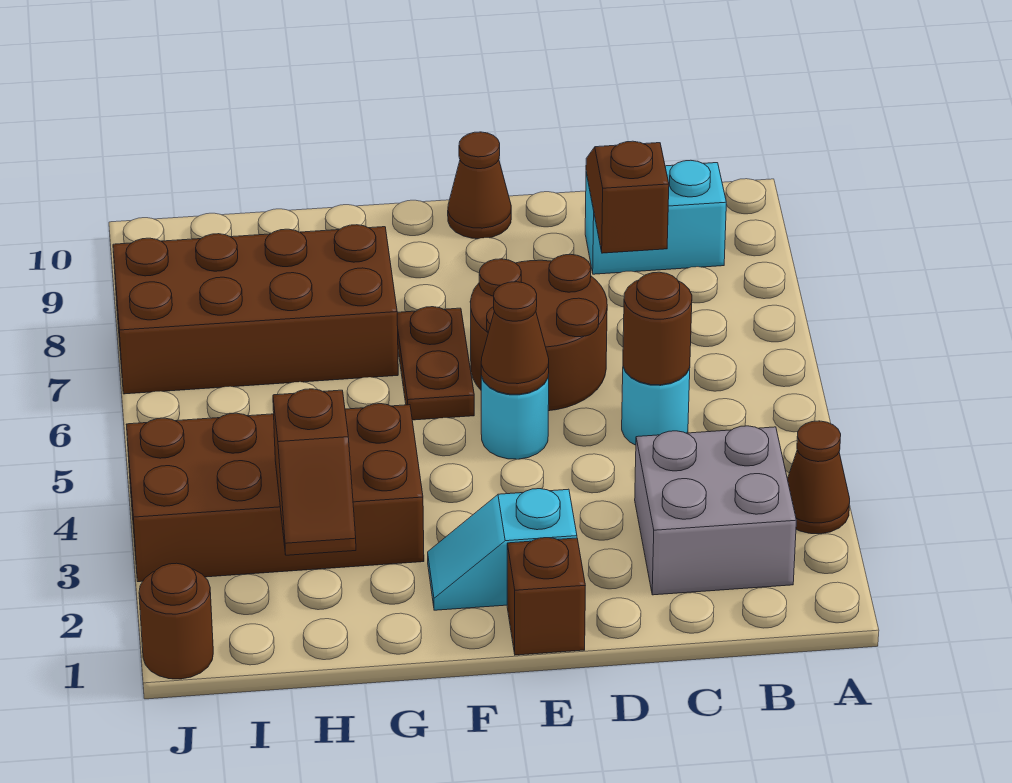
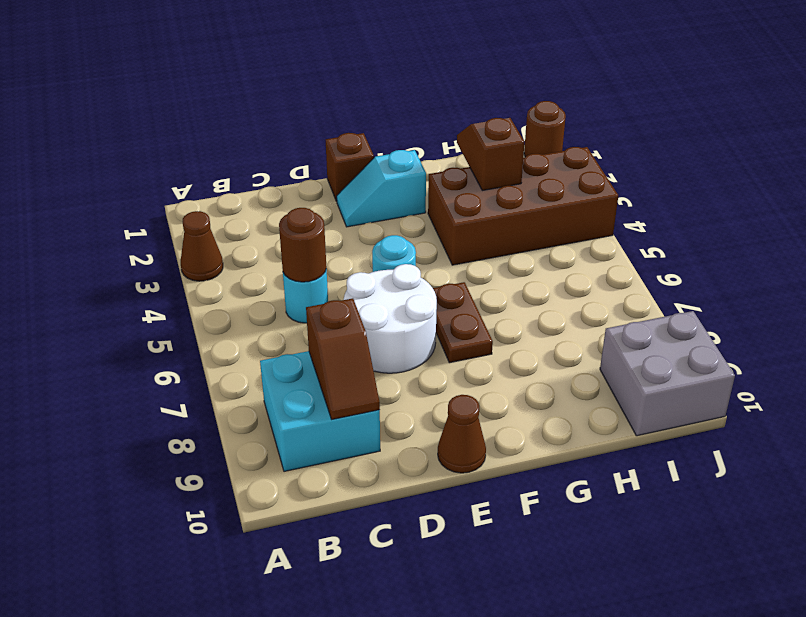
grey 2x2 brick [635,426,796,595] -> grey 2x2 brick moved to [600,311,735,436]
cyan 1x2 brick [585,160,726,274] -> cyan 2x2 brick [260,351,380,471]
brown 2x2 round brick [470,254,607,411] -> white 2x2 round brick [344,264,437,373]
cyan 1x2 slope [428,489,577,610] -> cyan 1x2 slope turned to [337,150,426,227]
brown 1x1 cone [481,282,549,394] -> none
brown 2x4 brick [113,225,398,394] -> none

